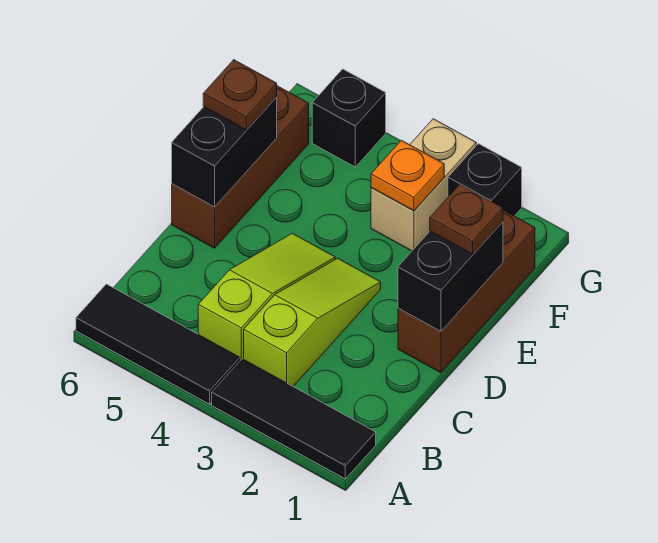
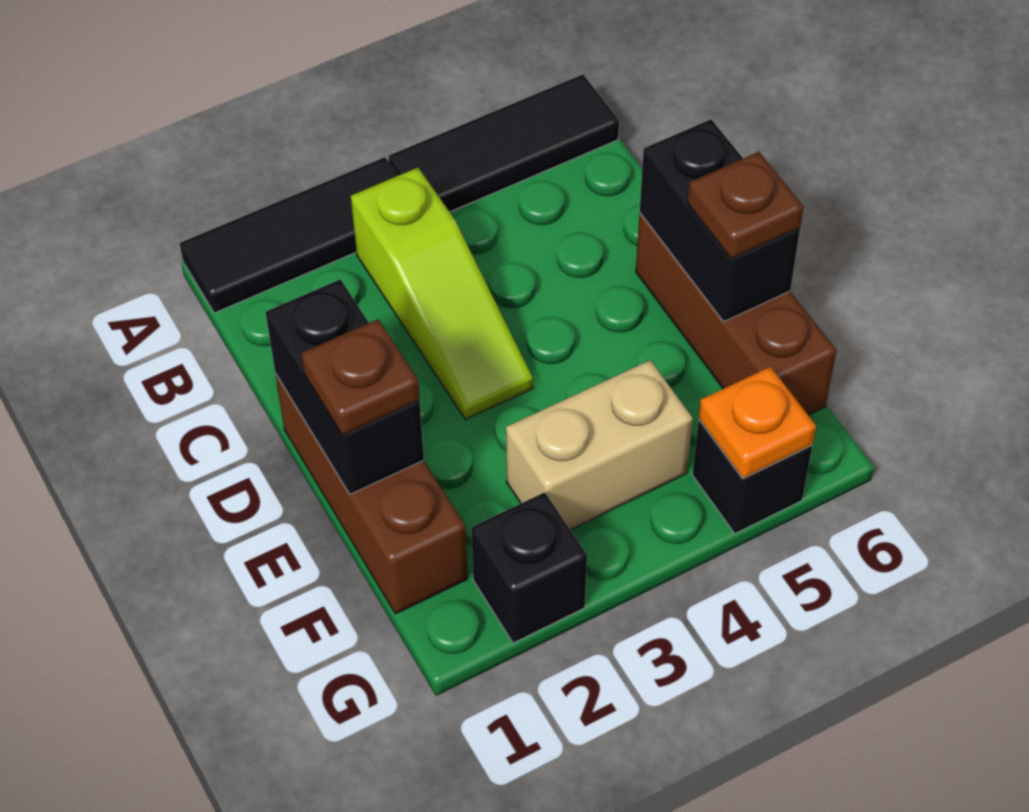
lime 1x3 slope [198,233,335,360] -> none
tan 1x2 brick [371,119,476,251] -> tan 1x2 brick turned to [506,360,693,530]
orange 1x1 plate [371,140,444,211] -> orange 1x1 plate moved to [699,367,816,478]

